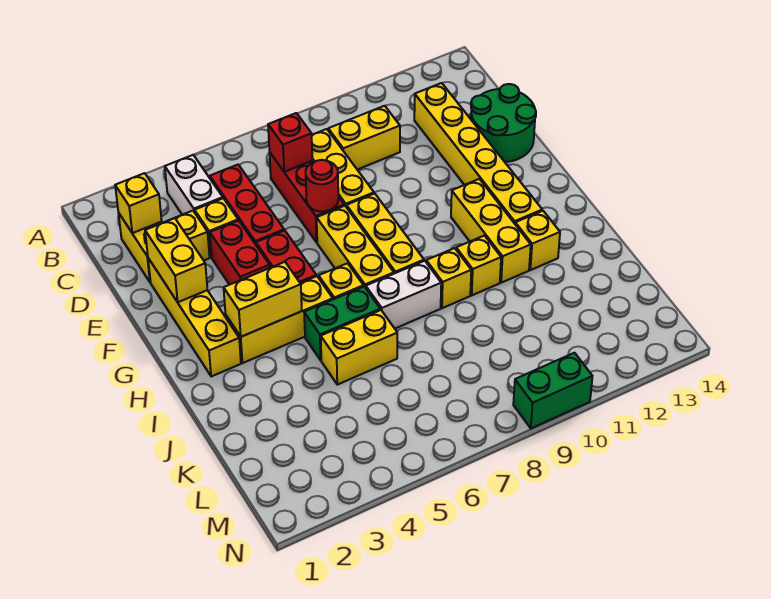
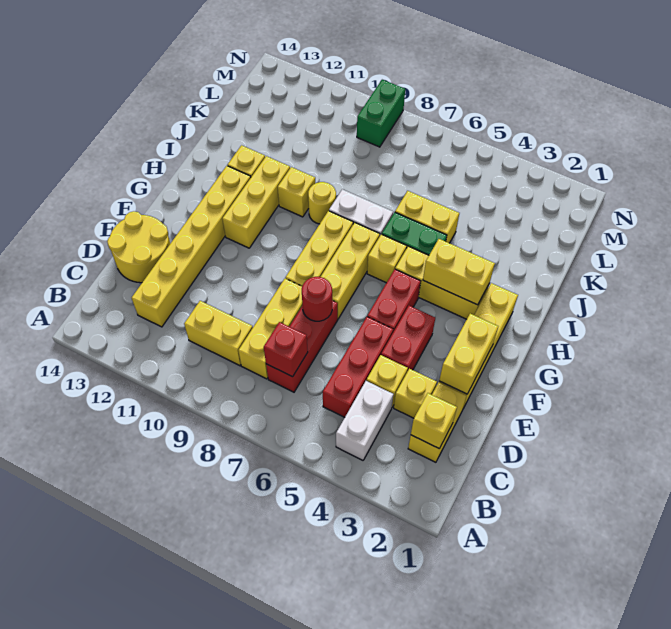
green 2x2 round brick [471,84,536,162] -> yellow 2x2 round brick [107,211,170,283]
yellow 1x1 brick [426,248,471,308] -> yellow 1x1 round brick [308,182,336,224]
green 1x2 brick [513,353,592,428] -> green 1x2 brick turned to [357,80,405,147]

